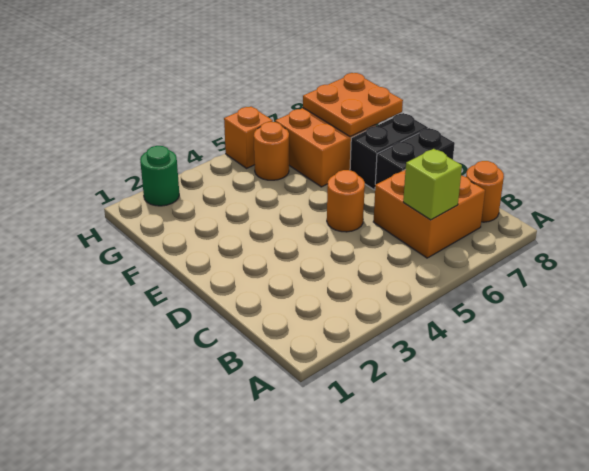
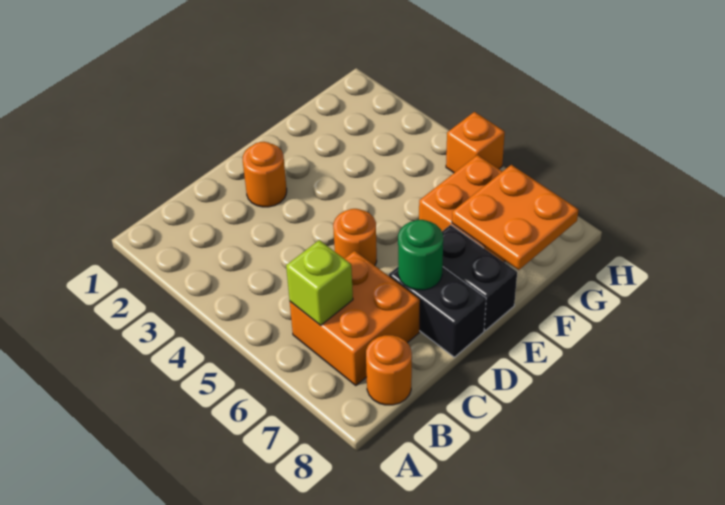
orange 1x1 round brick [254,122,289,180] -> orange 1x1 round brick moved to [243,142,287,207]
green 1x1 round brick [140,146,179,206] -> green 1x1 round brick moved to [398,220,443,290]

